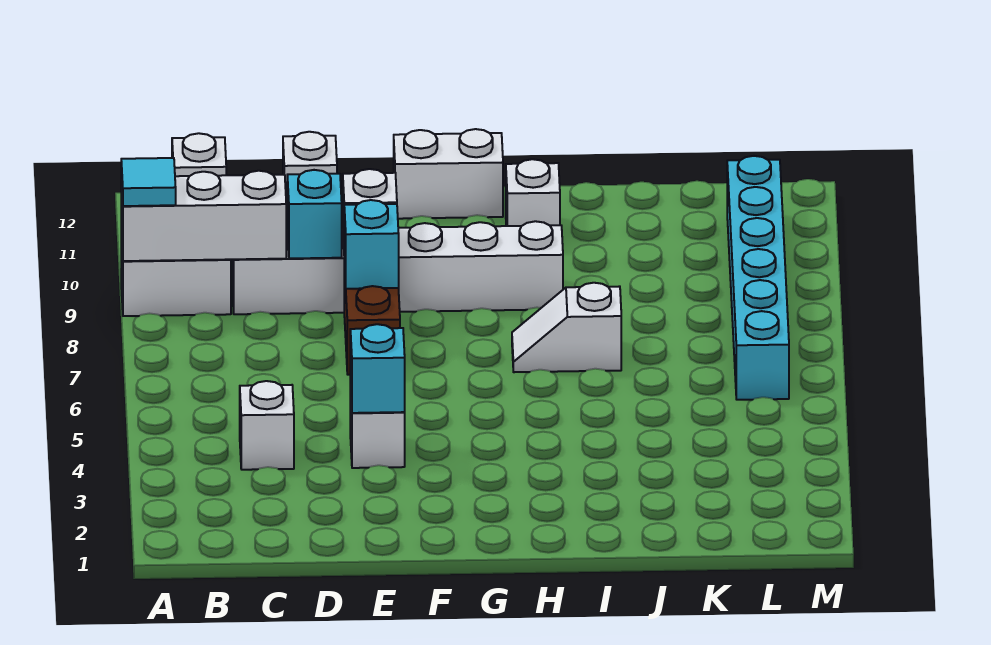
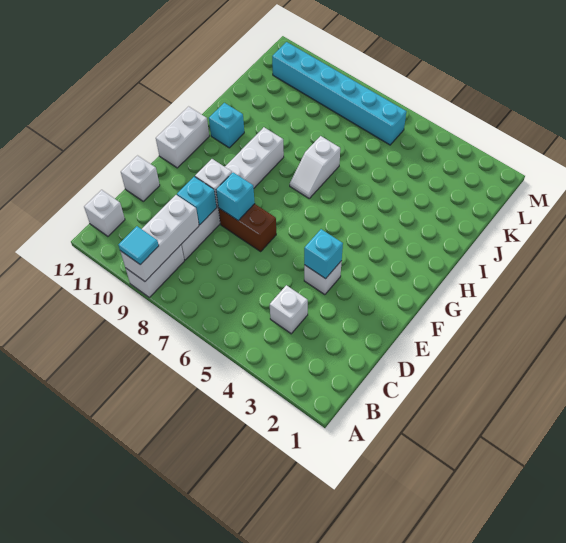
white 1x1 brick [506,159,560,226] -> cyan 1x1 brick [209,103,244,148]

